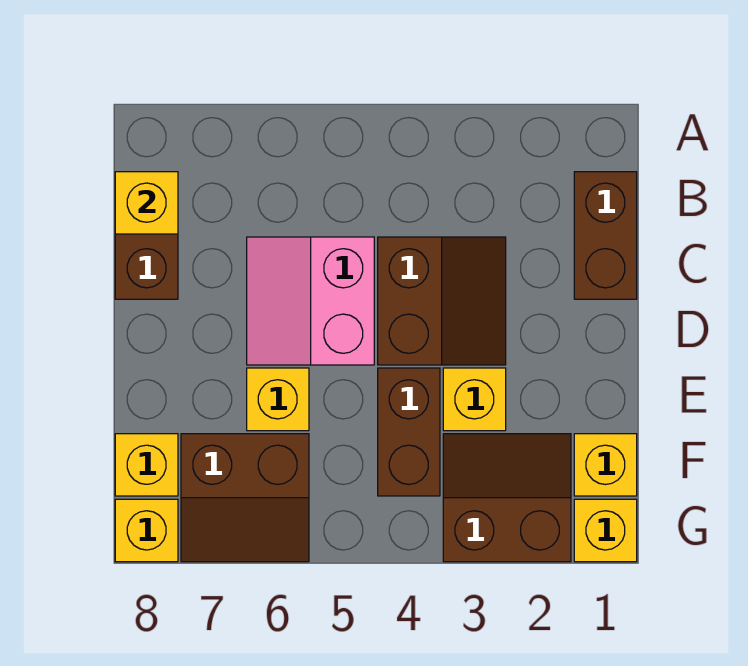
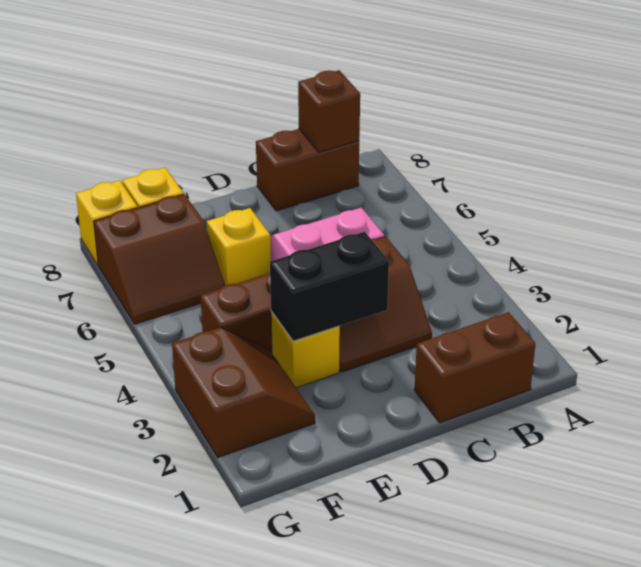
yellow 1x1 brick [115,172,178,234] -> brown 1x1 brick [298,70,360,152]
none -> black 1x2 brick [270,232,389,341]
yellow 1x1 brick [574,434,637,496] -> none
brown 2x2 slope [181,434,309,562] -> brown 2x2 slope turned to [94,194,225,324]
yellow 1x1 brick [574,499,637,562] -> none

